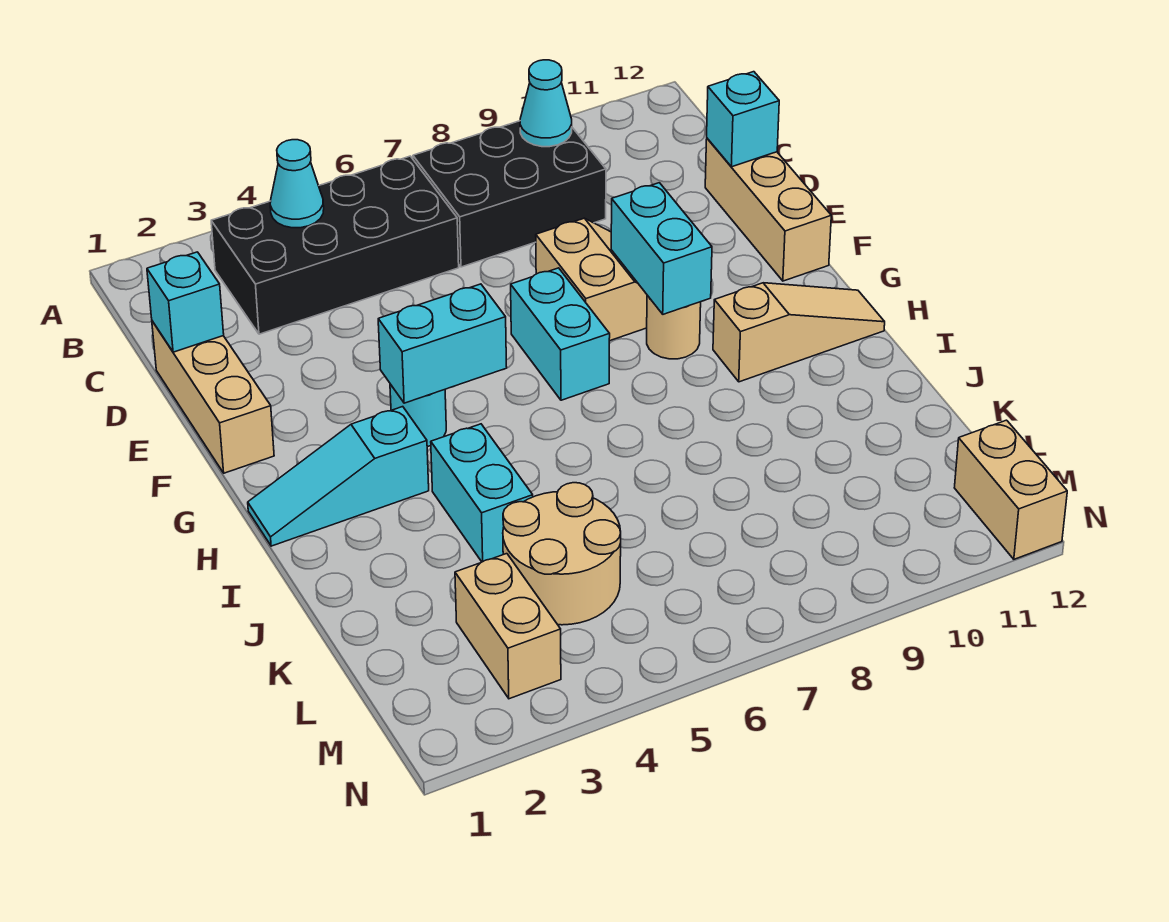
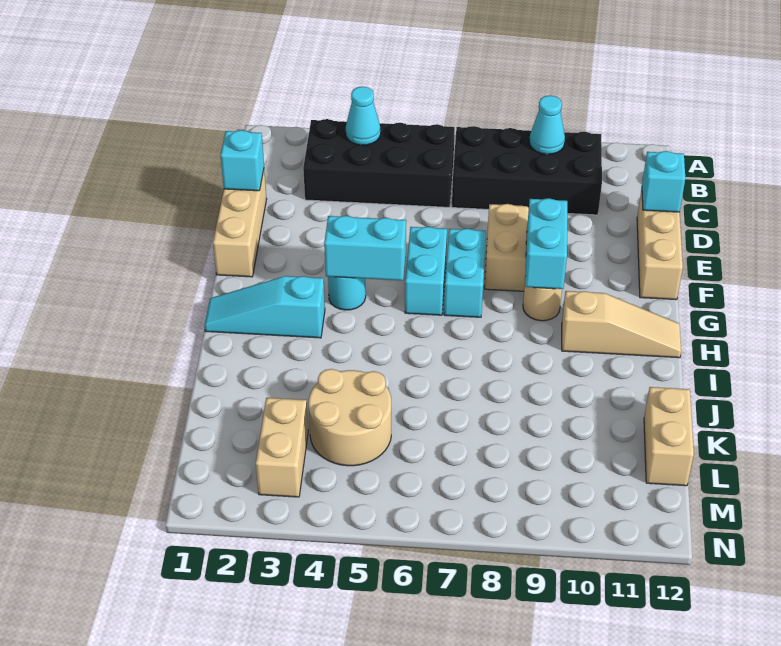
black 2x3 brick [413,121,606,267] -> black 2x4 brick [452,126,602,215]
cyan 1x2 brick [431,424,533,562] -> cyan 1x2 brick moved to [405,227,447,315]
tan 1x2 brick [954,420,1067,559] -> tan 1x2 brick moved to [644,387,694,486]

